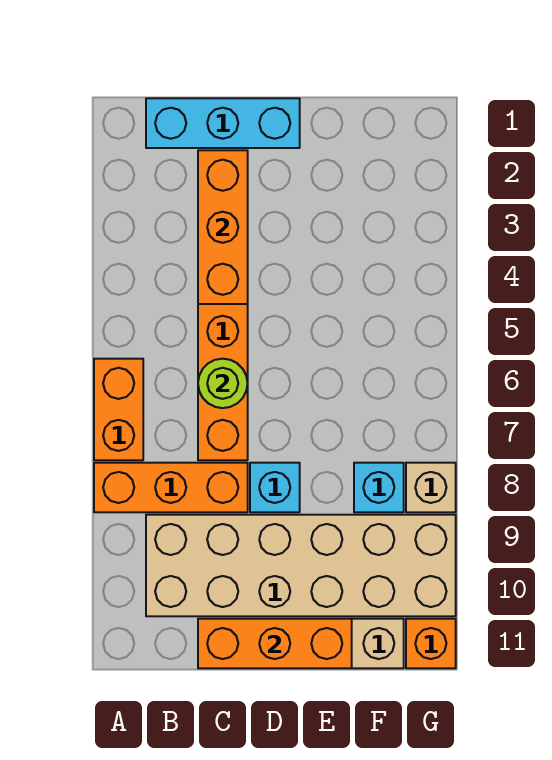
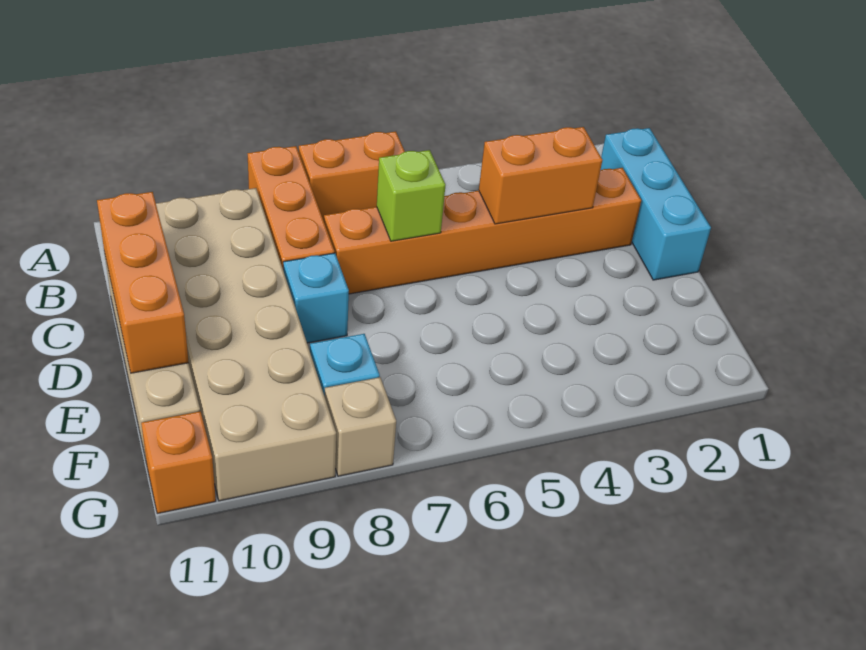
orange 1x3 brick [198,150,248,304] -> orange 1x2 brick [479,127,602,224]
lime 1x1 round brick [198,359,248,408] -> lime 1x1 brick [377,150,445,241]

